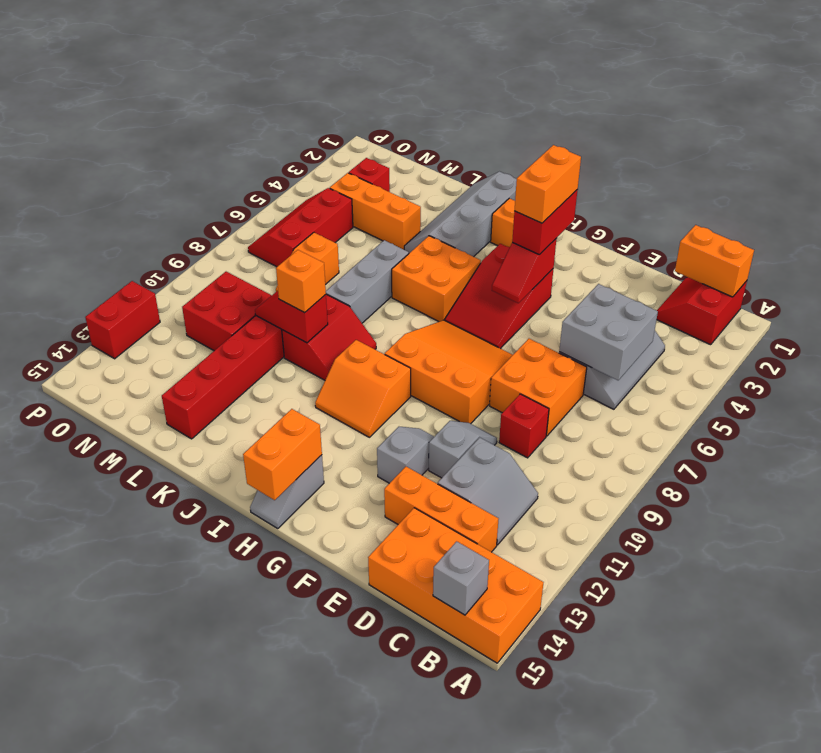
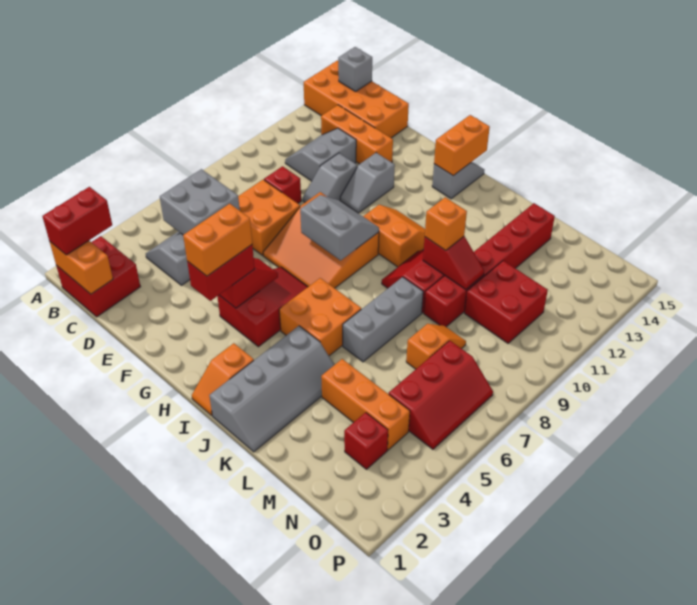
red 2x2 slope [657,277,747,345] -> red 2x2 brick [56,236,140,317]
none -> grey 2x2 slope [300,195,379,260]
red 1x2 brick [85,281,160,359] -> red 1x2 brick moved to [42,187,112,255]

